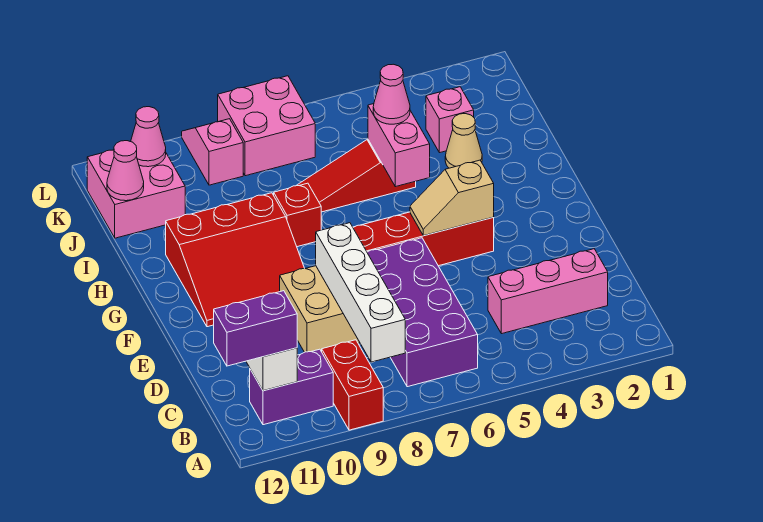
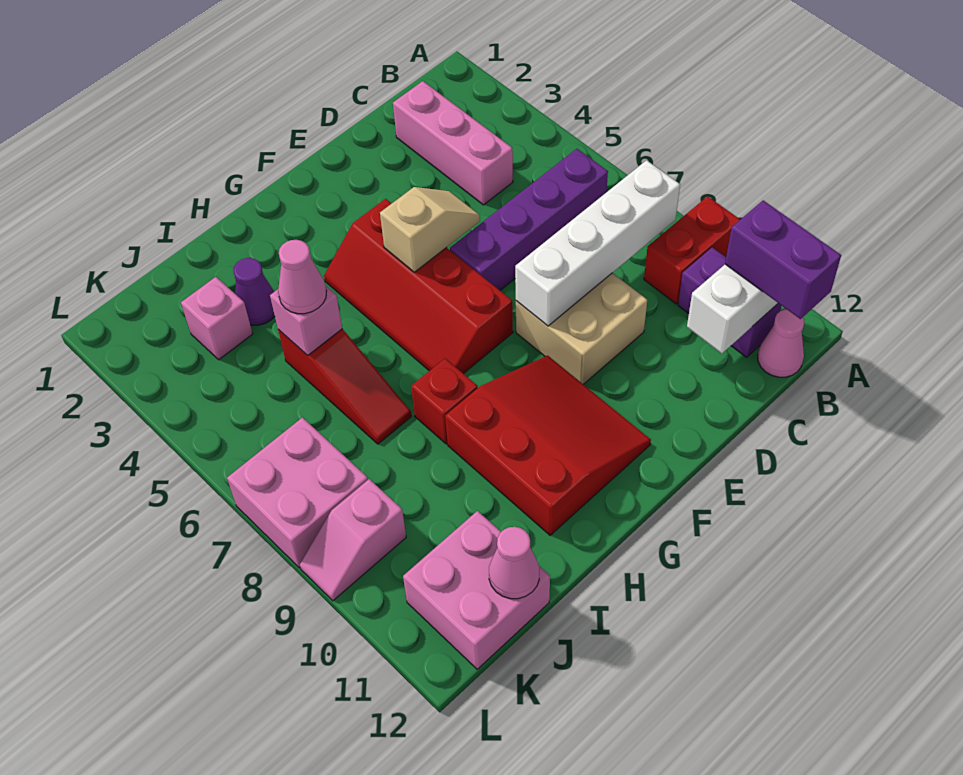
purple 2x4 brick [367,238,478,387] -> purple 1x4 brick [450,149,608,290]
tan 1x2 slope [410,160,494,236] -> tan 1x2 slope turned to [380,187,480,272]
pink 1x2 brick [368,104,430,187] -> pink 1x1 brick [270,285,342,355]
tan 1x1 cone [445,114,482,168] -> purple 1x1 cone [233,258,275,325]
pink 1x1 cone [131,107,166,167] -> pink 1x1 cone moved to [758,309,804,377]

